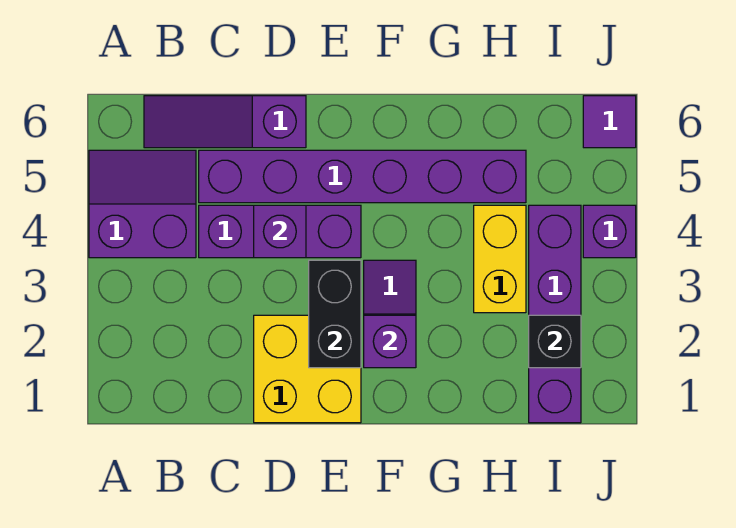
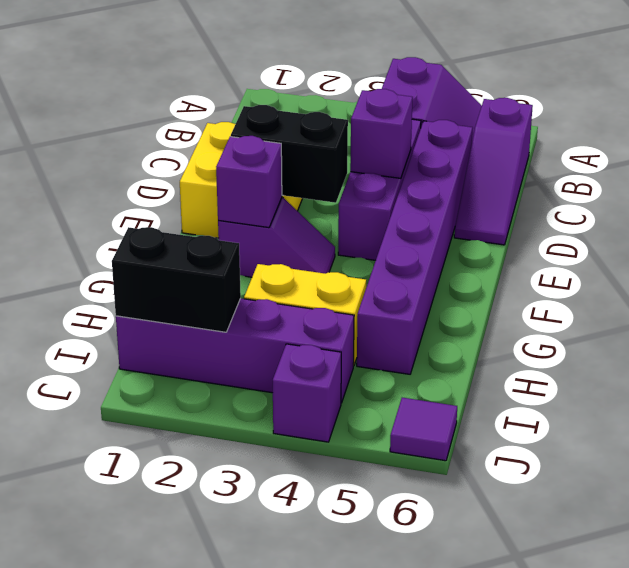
purple 1x3 slope [144,96,306,148] -> purple 1x3 slope turned to [454,98,533,245]
black 1x1 brick [529,315,581,368] -> black 1x2 brick [112,227,241,332]

